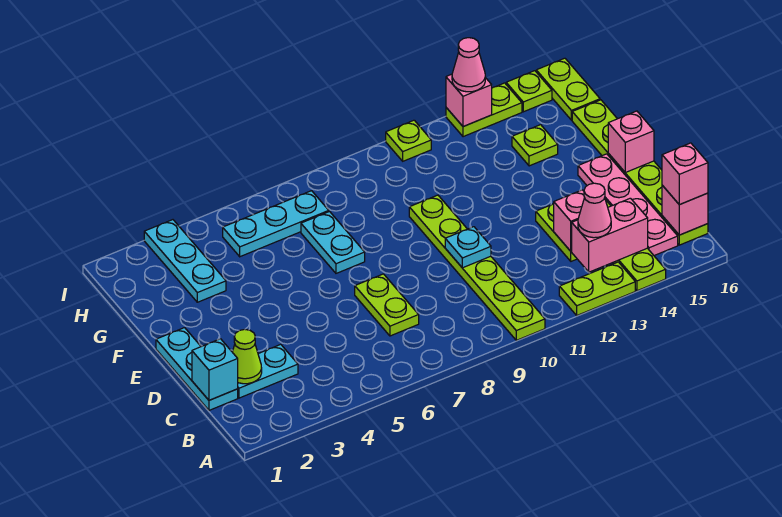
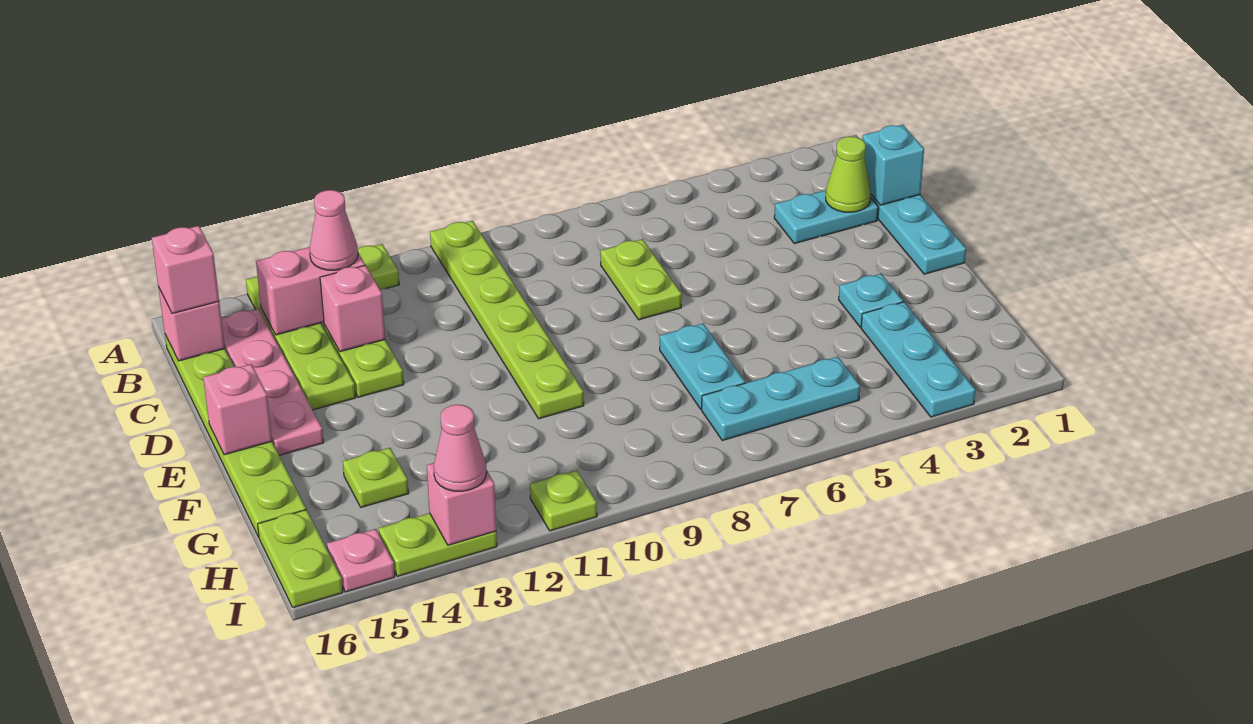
cyan 1x1 plate [445,227,491,268] -> cyan 1x1 plate moved to [839,274,903,327]
lime 1x1 plate [506,71,552,112] -> pink 1x1 plate [327,529,395,592]

